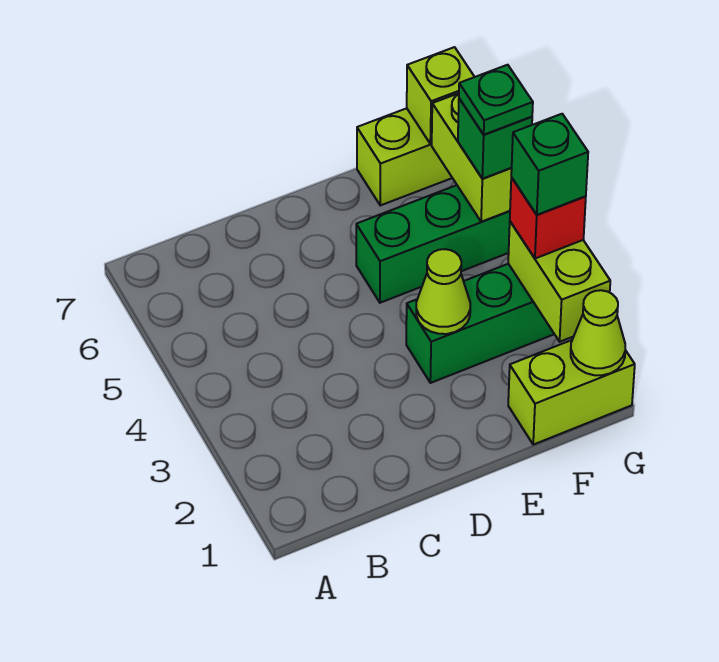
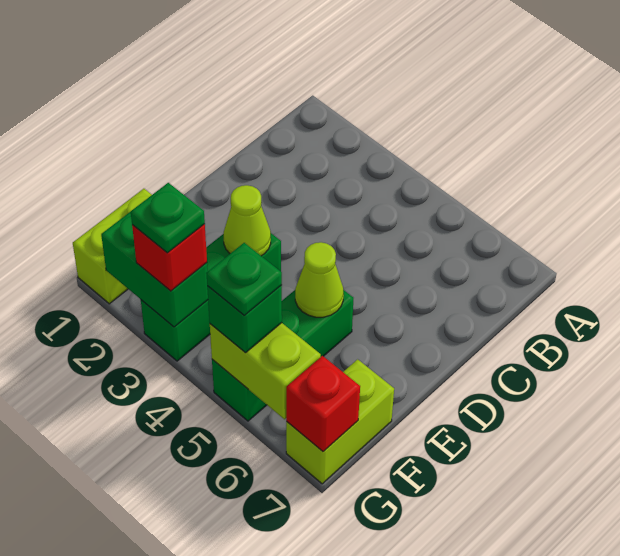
lime 1x1 cone [571,290,625,375] -> lime 1x1 cone moved to [295,242,344,317]
lime 1x2 brick [508,222,610,342] -> green 1x2 brick [101,212,208,327]
green 1x1 brick [511,114,588,215] -> green 1x1 plate [131,183,205,253]
lime 1x1 brick [407,47,474,144] -> red 1x1 brick [286,356,360,452]

